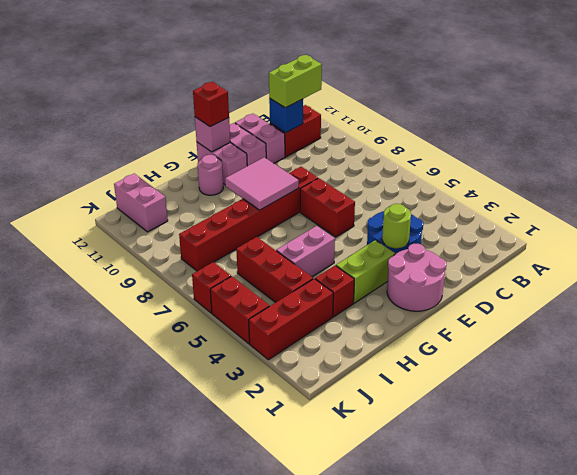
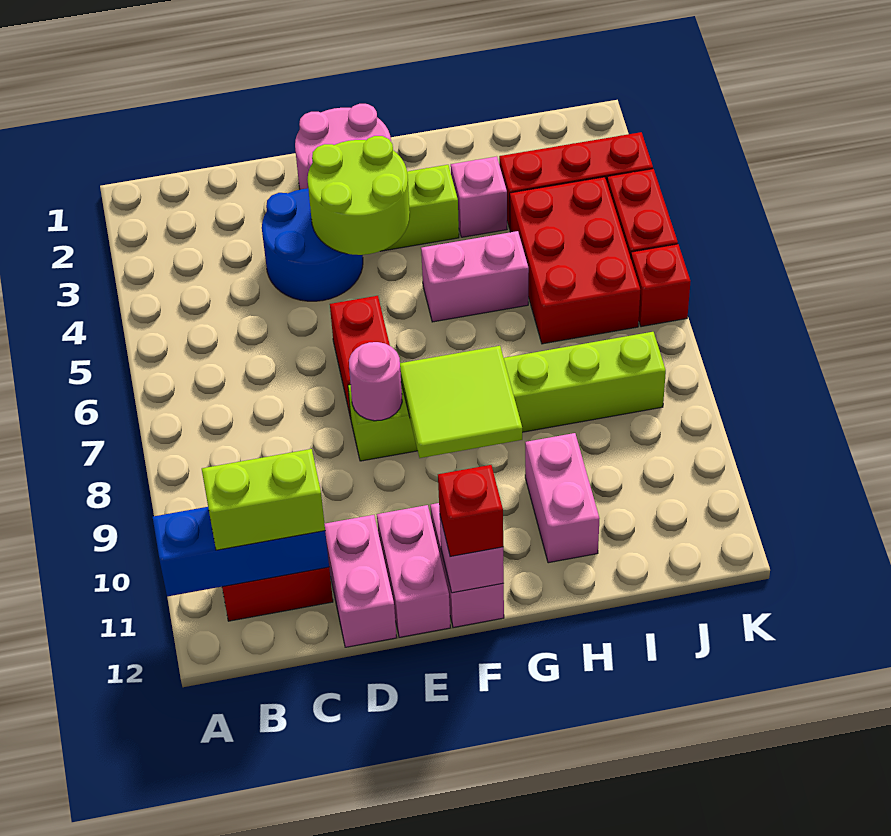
blue 1x1 brick [269,99,303,133] -> blue 1x3 brick [153,507,329,597]
lime 1x1 round brick [382,204,411,248] -> lime 2x2 round brick [308,136,410,255]
red 1x6 brick [179,167,318,271] -> lime 1x6 brick [348,332,666,461]
pink 2x2 tile [225,157,299,210] -> lime 2x2 tile [400,346,522,458]
pink 1x1 round brick [198,155,223,195] -> pink 1x1 round brick moved to [349,342,402,421]
red 1x1 brick [315,266,354,317] -> pink 1x1 brick [451,156,507,237]
red 1x3 brick [236,237,313,303] -> red 2x3 brick [510,177,640,344]
pink 1x2 brick [114,174,168,232] -> pink 1x2 brick moved to [525,433,600,563]

